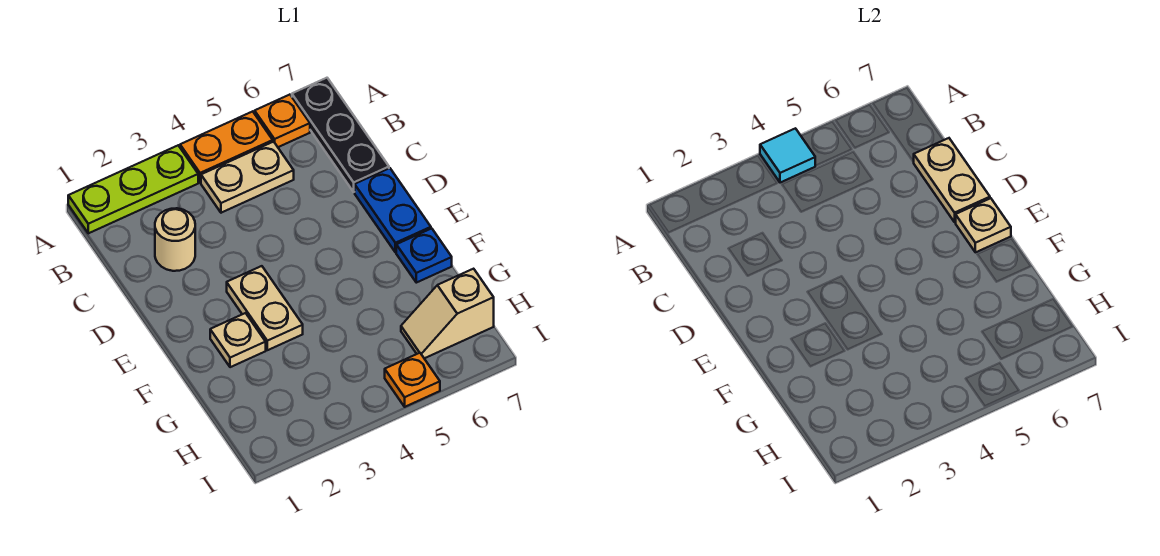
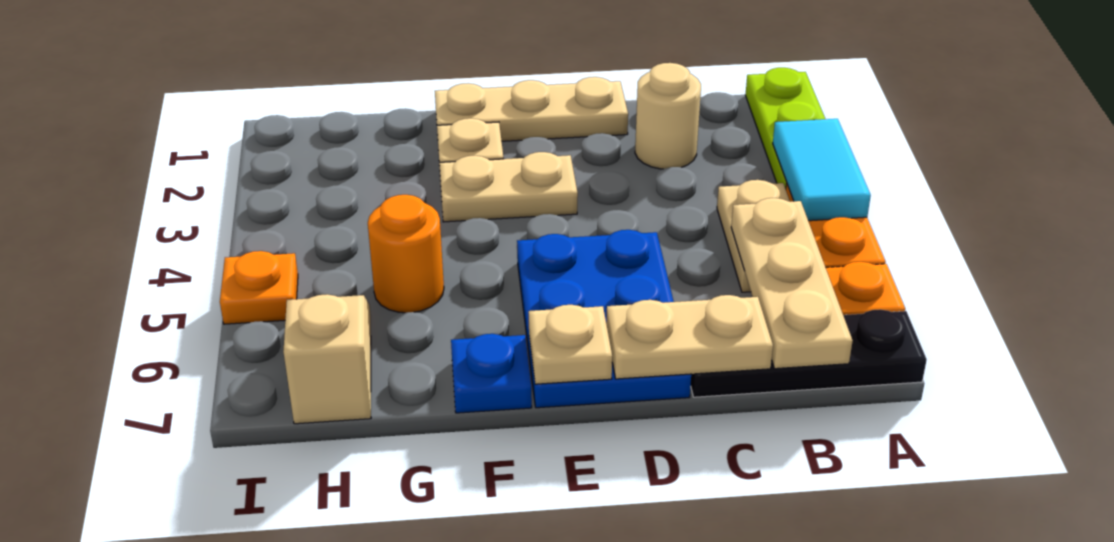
cyan 1x1 tile [760,128,815,183] -> cyan 1x2 tile [773,119,871,221]
none -> tan 1x3 plate [731,198,853,369]
none -> tan 1x3 plate [435,77,628,141]
blue 1x2 plate [355,168,431,252] -> blue 2x3 plate [517,230,691,408]
none -> orange 1x1 round brick [368,195,444,313]

